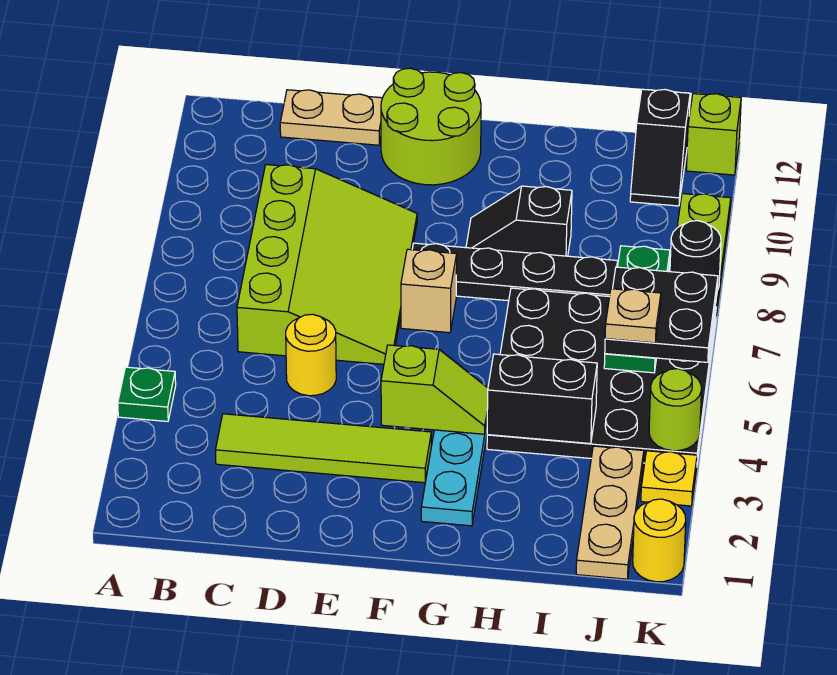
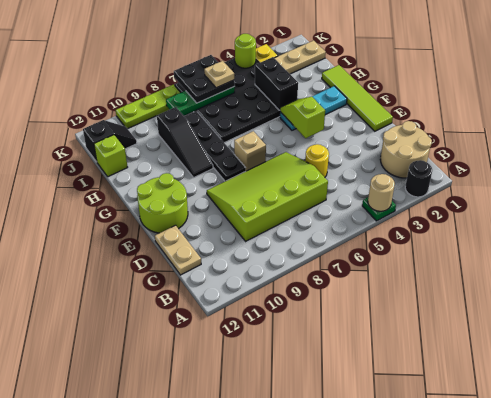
none -> tan 1x1 round brick [368,174,395,211]
none -> tan 2x2 round brick [380,121,432,178]
lime 1x4 tile [215,414,431,483] -> lime 1x4 tile moved to [322,65,393,131]
black 1x2 slope [466,186,572,256] -> black 1x3 slope [157,107,213,177]
yellow 1x1 round brick [633,499,686,582] -> none
black 1x1 round brick [670,221,721,290] -> black 1x1 round brick moved to [405,160,432,197]
lime 1x1 brick [686,94,741,175] -> lime 1x1 brick moved to [94,135,128,177]

